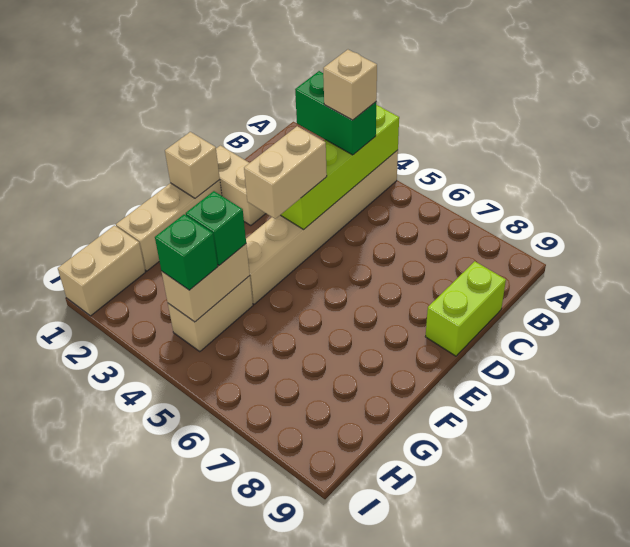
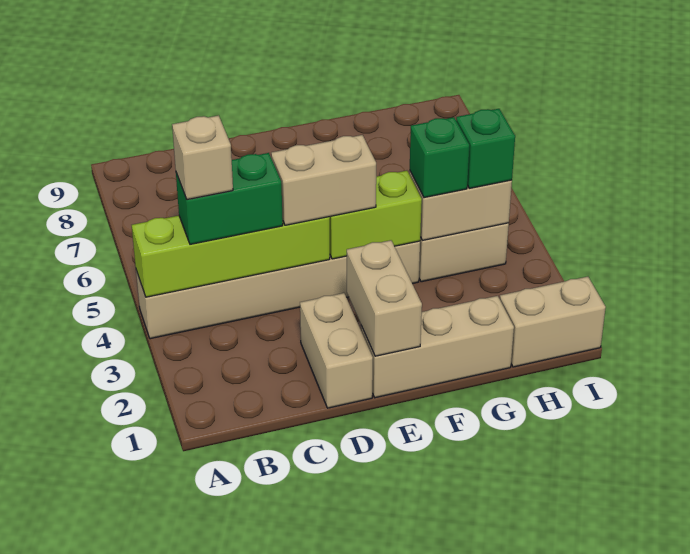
green 1x2 brick [295,71,376,155] -> green 1x2 brick turned to [176,153,283,244]
lime 1x2 brick [425,261,506,356] -> lime 1x2 brick moved to [330,171,422,259]
tan 1x1 brick [165,132,220,198] -> tan 1x2 brick [347,240,422,356]

